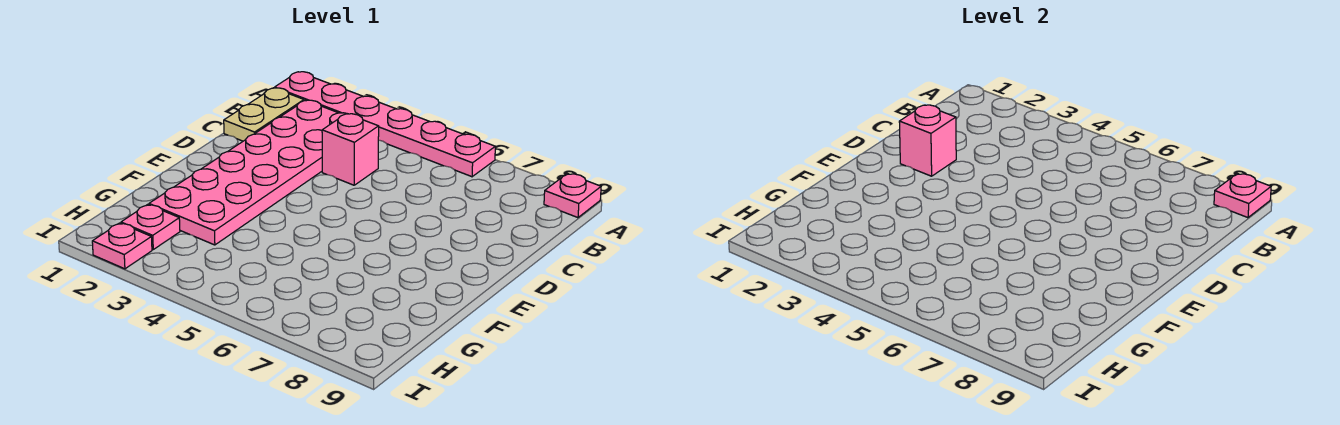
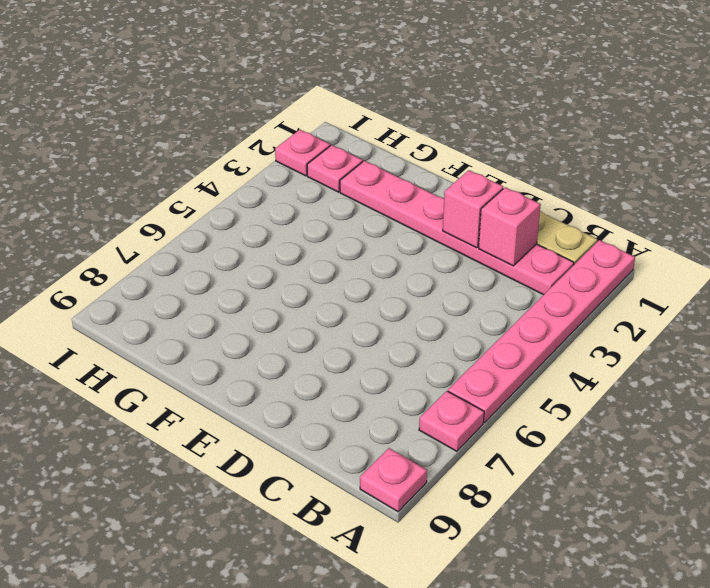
pink 1x1 plate [1214,174,1271,218] -> pink 1x1 plate moved to [419,391,484,451]
pink 2x6 plate [149,100,347,245] -> pink 1x6 plate [340,161,574,295]
pink 1x1 brick [322,114,379,185] -> pink 1x1 brick moved to [479,187,541,266]

